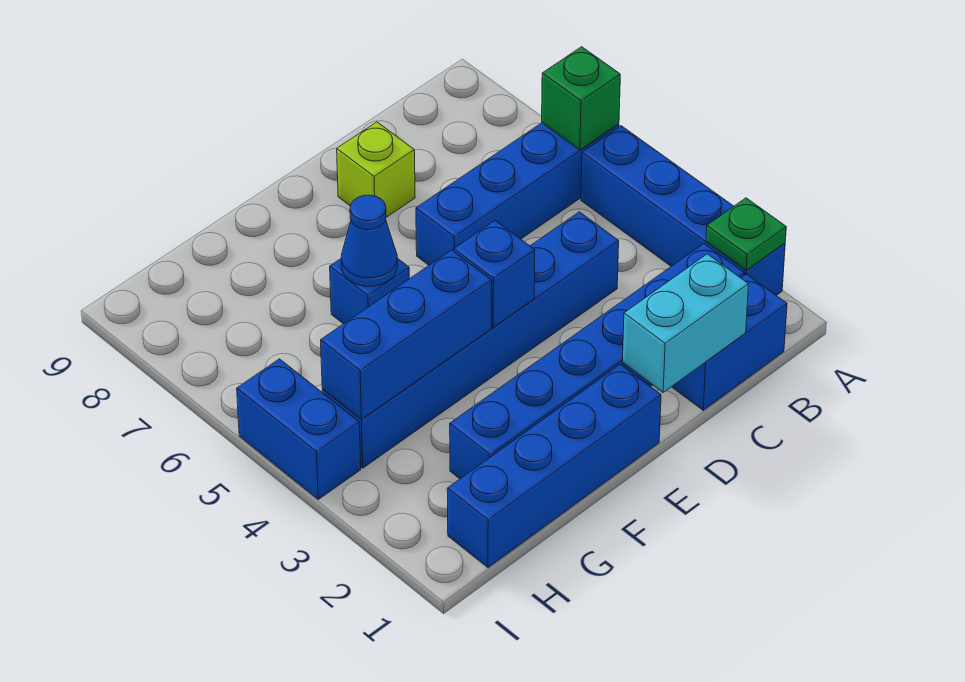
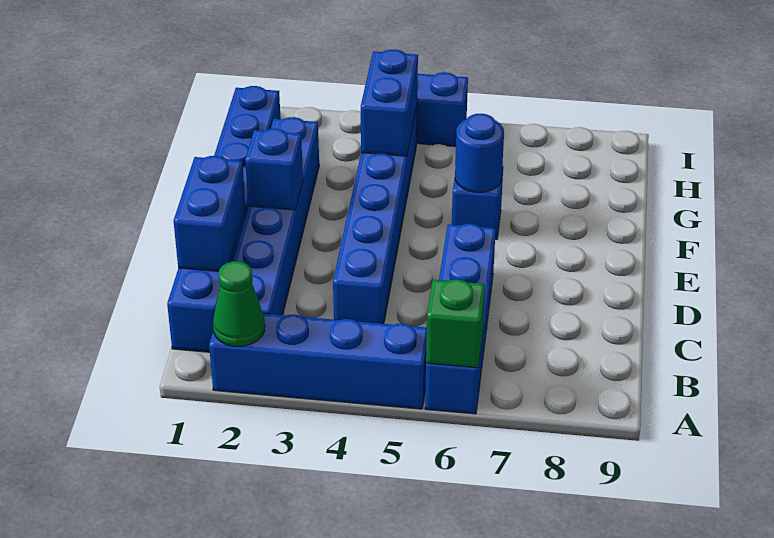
green 1x1 plate [706,198,786,270] -> green 1x1 cone [213,261,265,346]
cyan 1x2 brick [622,254,749,392] -> blue 1x2 brick [174,156,246,271]
lime 1x1 brick [337,122,415,217] -> none
blue 1x1 brick [454,220,535,327] -> blue 1x1 brick moved to [245,129,303,210]
blue 1x3 brick [321,250,491,419] -> blue 1x2 brick [361,49,418,156]
blue 1x1 cone [341,195,397,286] -> blue 1x1 round brick [455,114,504,192]

